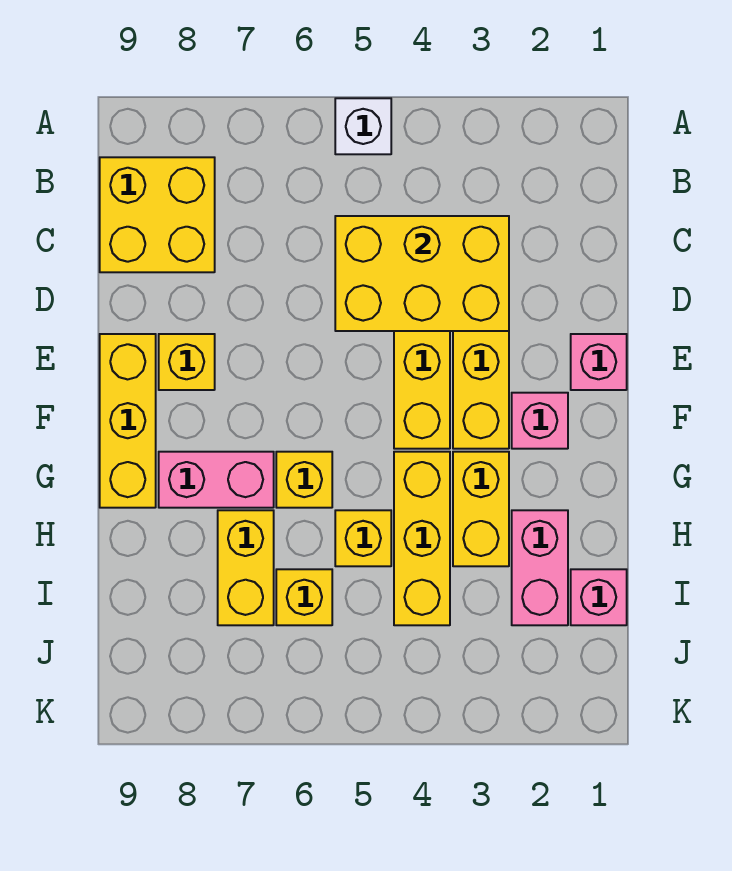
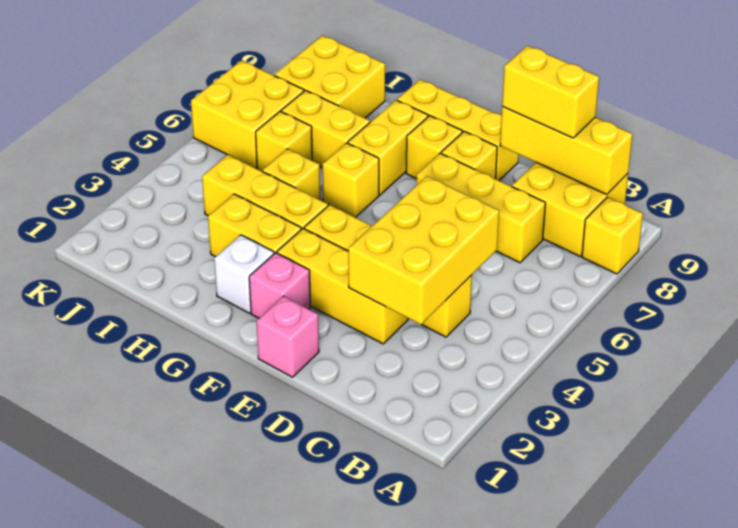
white 1x1 brick [335,98,391,154] -> white 1x1 brick moved to [214,235,274,313]
none -> yellow 1x1 brick [582,197,643,274]
none -> yellow 1x3 brick [500,107,632,194]
none -> yellow 1x3 brick [417,153,545,263]
none -> yellow 1x2 brick [502,46,599,138]
none -> yellow 1x1 brick [406,116,462,179]
pink 1x2 brick [159,452,274,508] -> yellow 1x2 brick [348,100,428,195]
pink 1x2 brick [512,510,568,625] -> none
pink 1x1 brick [571,569,627,625] -> none
none -> yellow 2x2 brick [274,35,385,118]
none -> yellow 2x2 brick [191,60,304,168]

